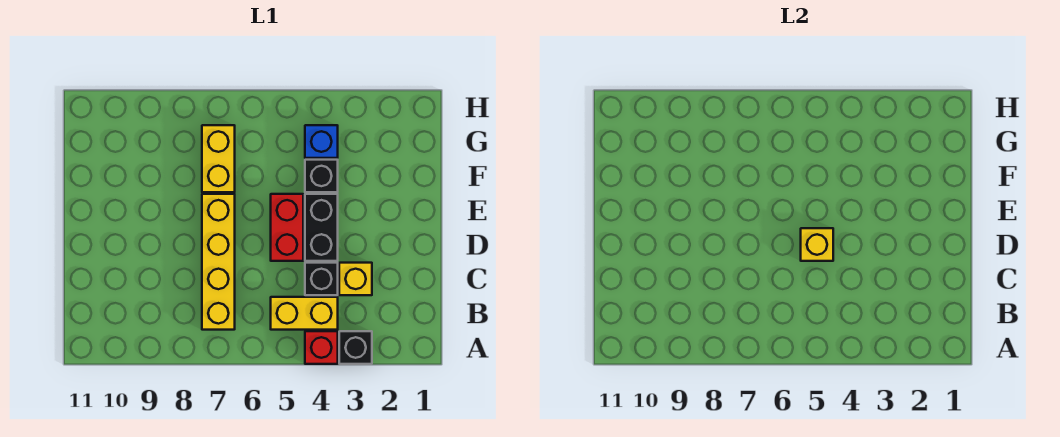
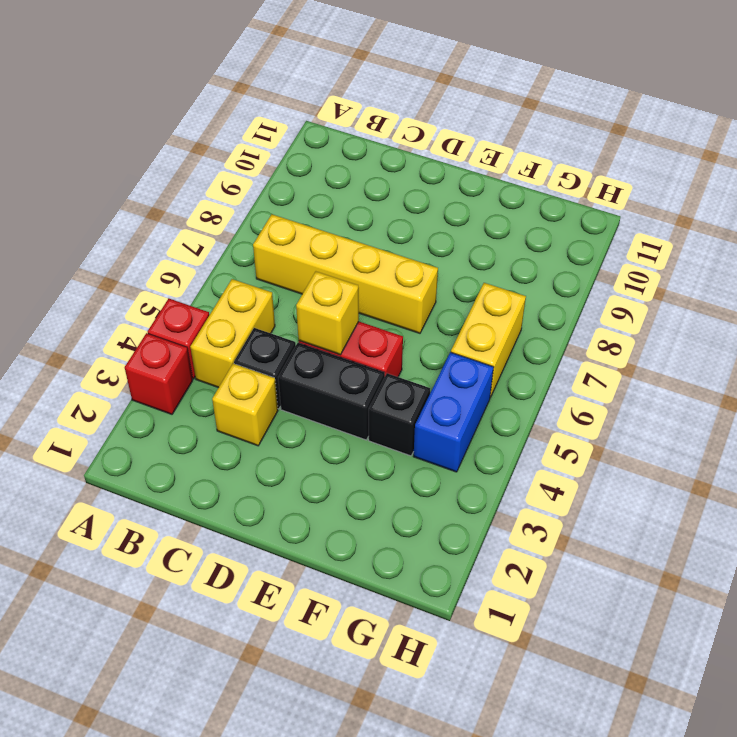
black 1x1 brick [339,331,372,364] -> red 1x1 brick [125,333,193,414]
yellow 1x2 brick [202,125,235,192] -> yellow 1x2 brick turned to [451,283,526,398]
blue 1x1 brick [305,125,338,158] -> blue 1x2 brick [413,352,494,472]

